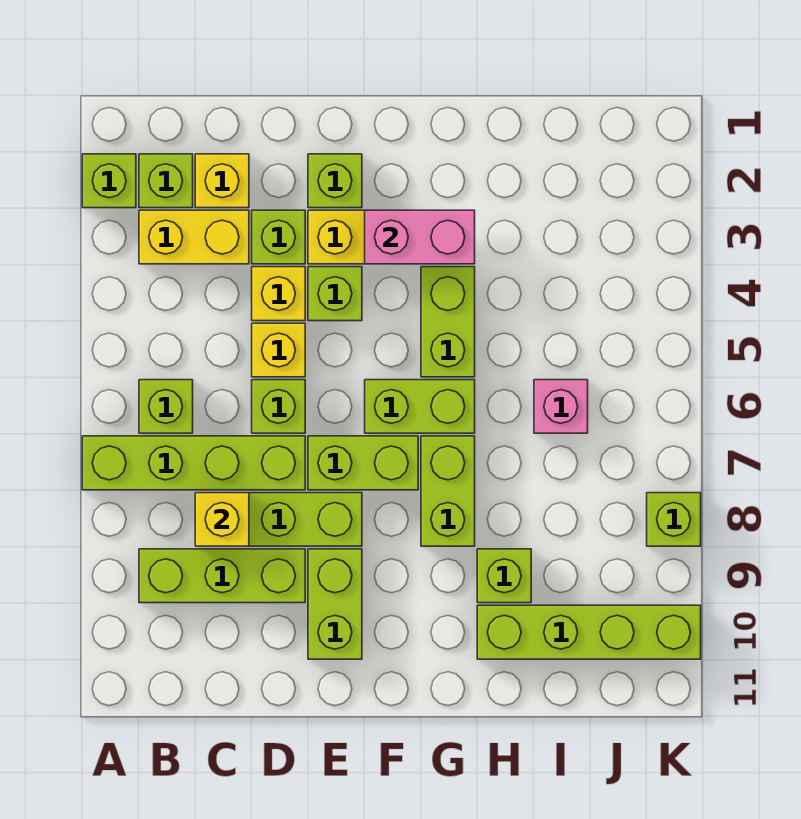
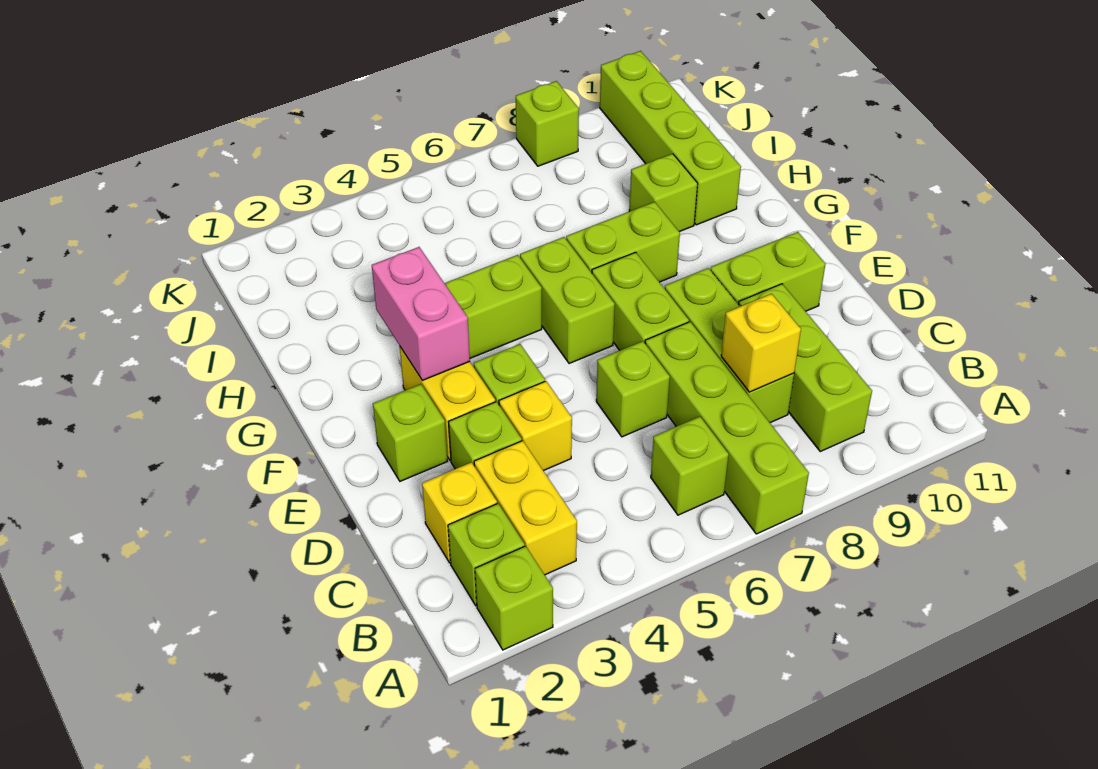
yellow 1x1 brick [252,323,305,377] -> none
pink 1x1 brick [534,380,588,433] -> none

